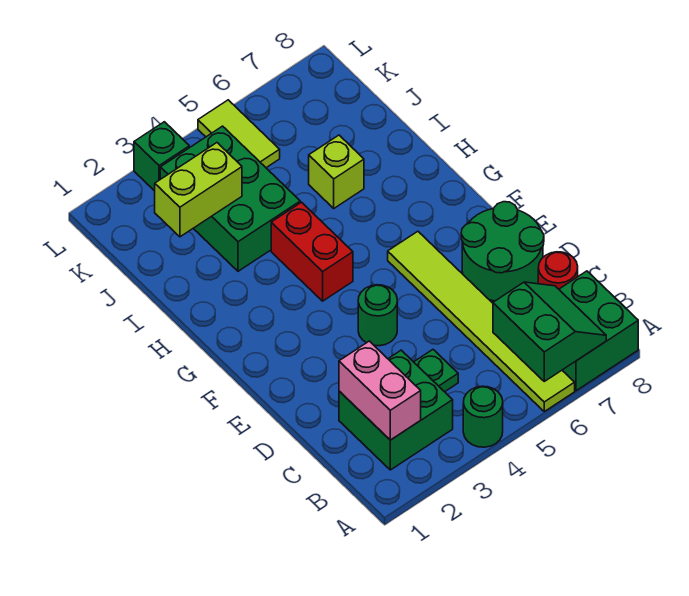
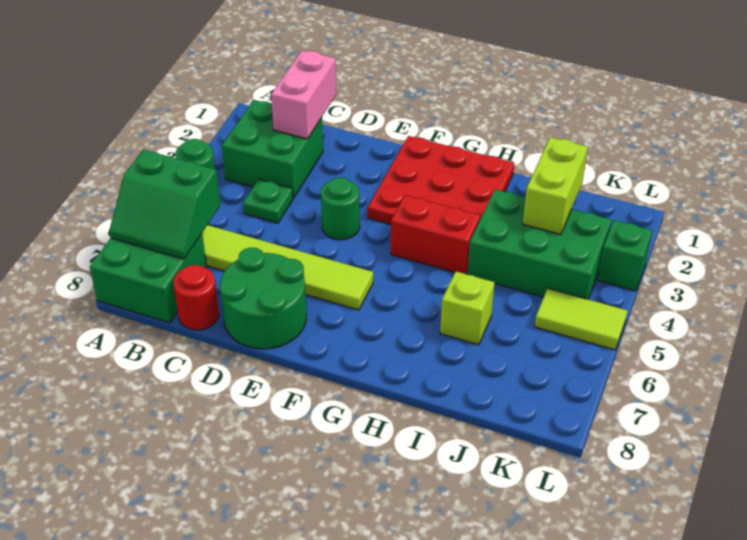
pink 1x2 brick [339,341,421,440] -> pink 1x2 brick turned to [271,50,337,139]
none -> red 3x3 plate [368,136,514,224]

